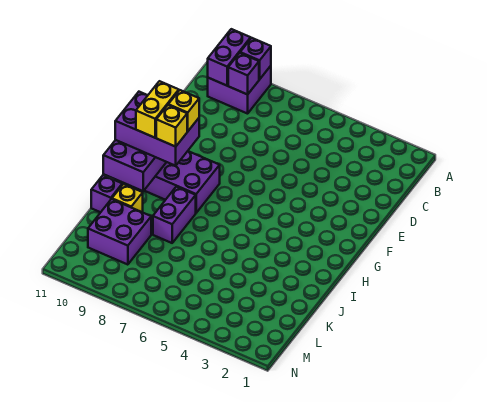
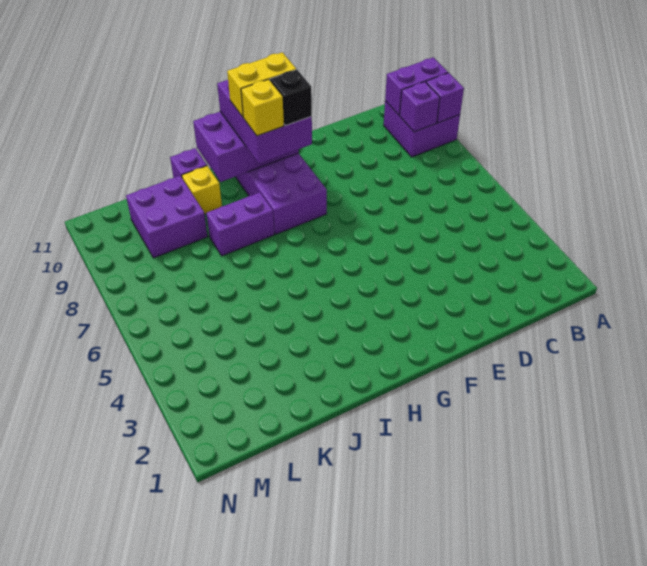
yellow 1x1 brick [168,90,199,131] -> black 1x1 brick [270,70,312,126]

